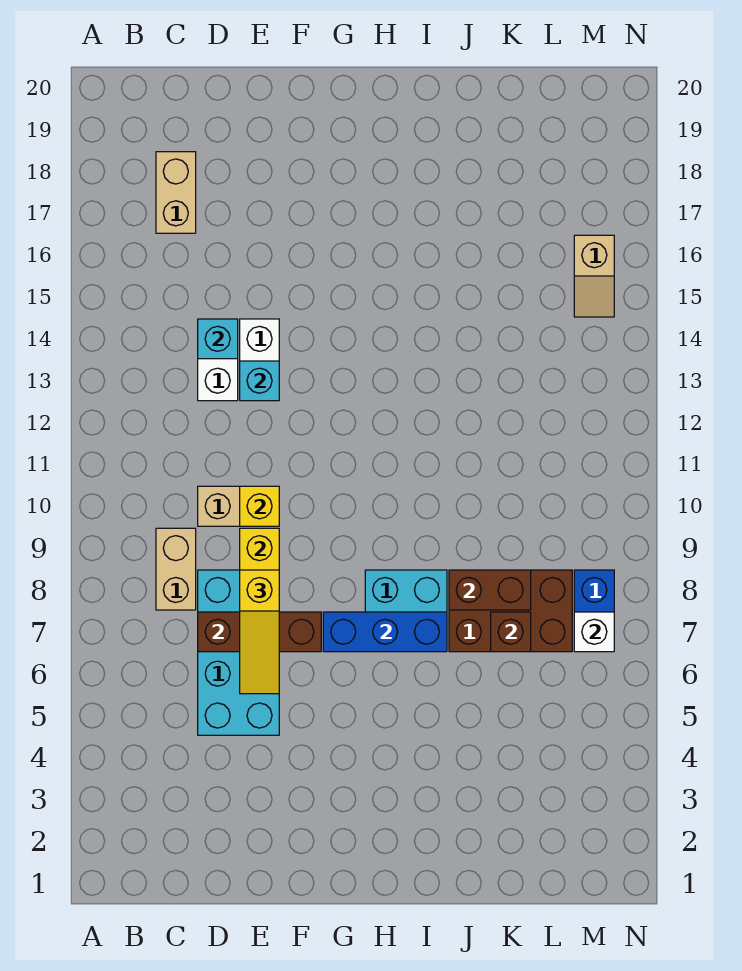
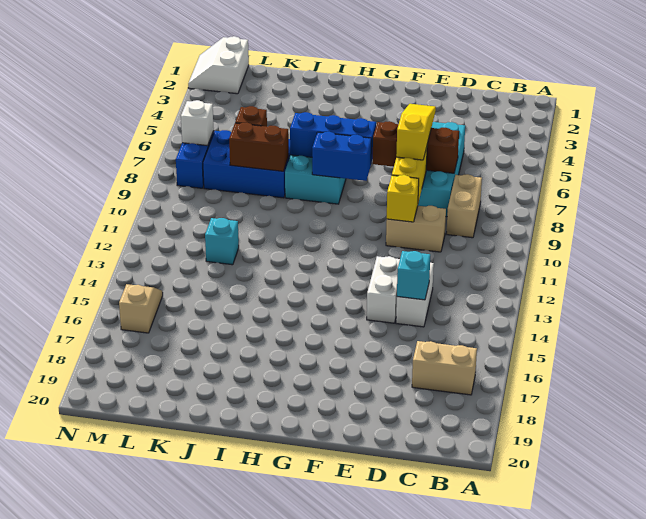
tan 1x2 brick [156,152,196,233] -> tan 1x2 brick turned to [412,341,477,395]
cyan 1x1 brick [240,361,279,401] -> cyan 1x1 brick moved to [205,218,239,265]
none -> blue 1x2 brick [312,132,371,181]
brown 2x3 brick [449,570,572,652] -> blue 2x3 brick [203,130,290,198]
none -> white 2x2 slope [188,36,249,94]

